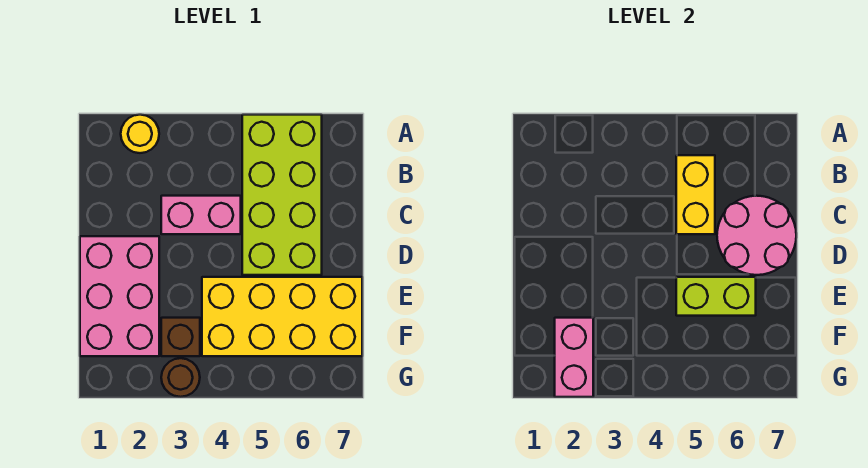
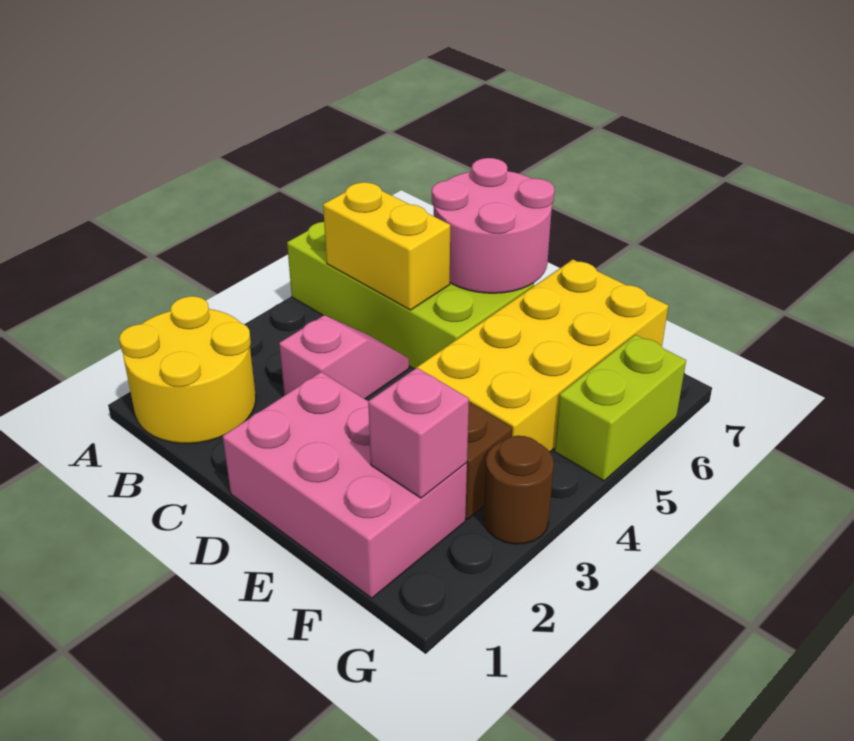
yellow 1x1 round brick [121,115,159,153] -> yellow 2x2 round brick [119,296,256,443]
pink 1x2 brick [161,196,241,234] -> pink 1x2 slope [279,315,409,399]
lime 1x2 brick [676,277,756,316] -> lime 1x2 brick moved to [554,335,686,481]
pink 1x2 brick [555,318,593,397] -> pink 1x1 brick [368,368,469,498]

